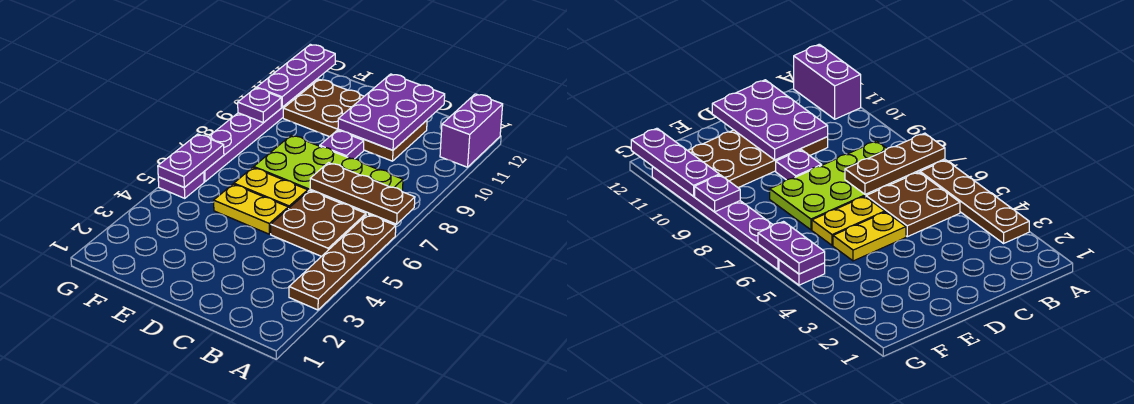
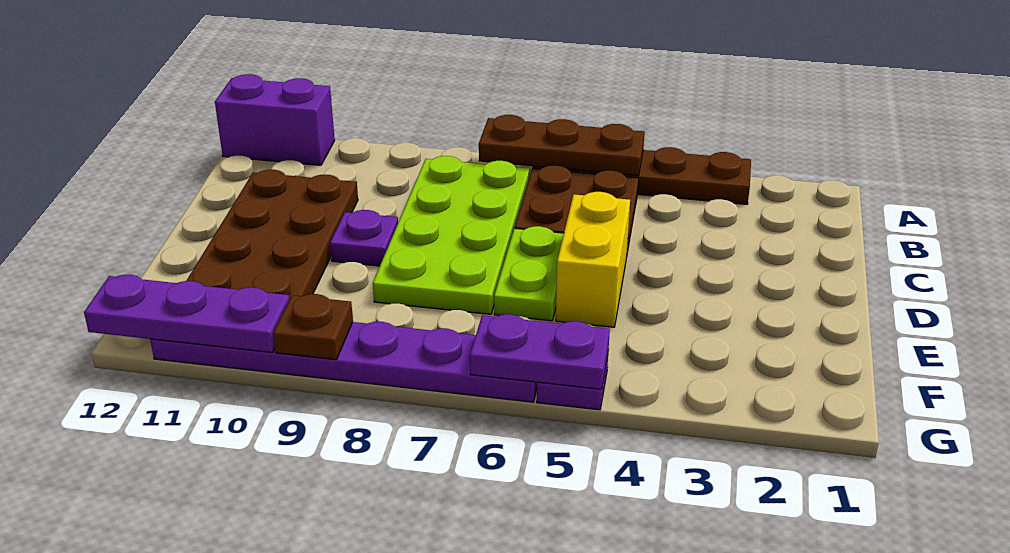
brown 1x3 plate [310,163,415,224] -> brown 1x3 plate turned to [479,115,644,176]
purple 2x3 plate [338,74,445,150] -> none
yellow 1x2 plate [214,184,288,234] -> yellow 1x2 brick [556,192,630,327]
yellow 1x2 plate [234,167,308,209] -> lime 1x2 plate [494,226,564,321]
purple 1x1 plate [238,88,281,123] -> brown 1x1 plate [273,294,353,360]

